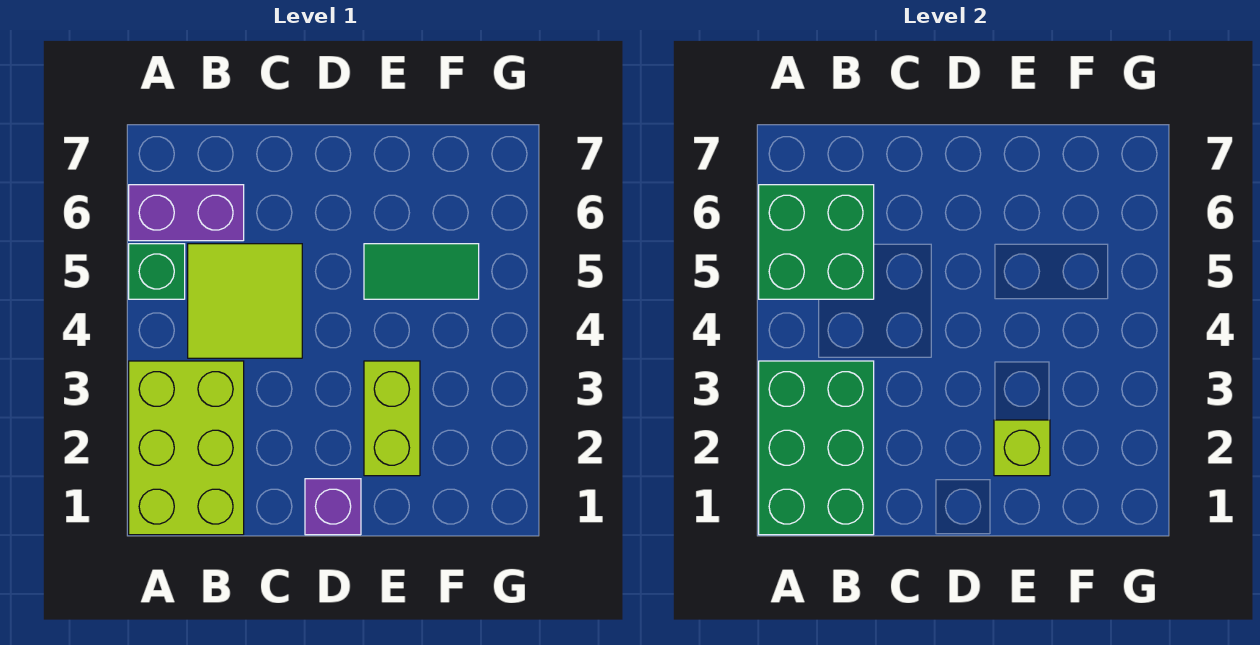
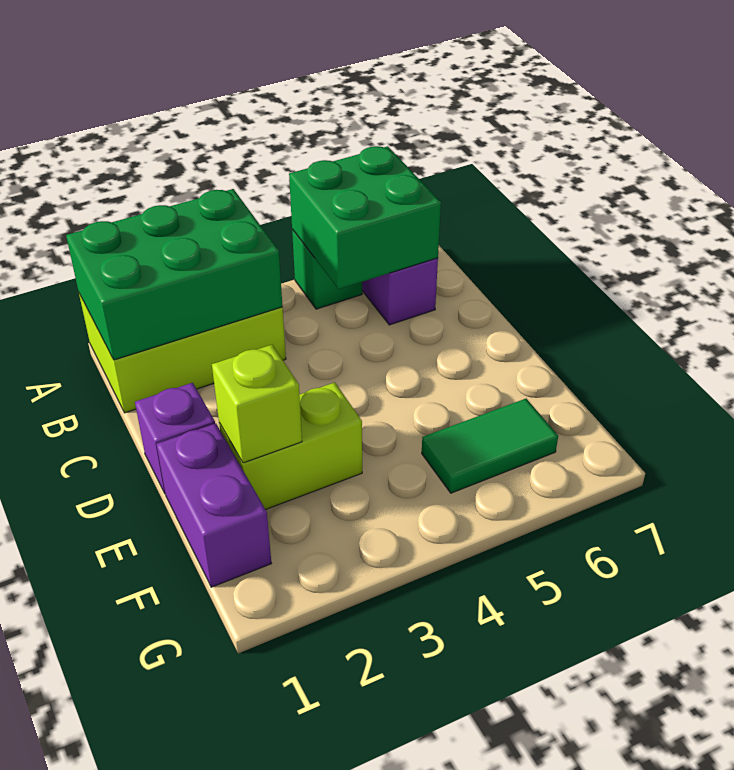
lime 2x2 tile [188,244,302,358] -> none
none -> purple 1x2 brick [156,423,271,587]
green 1x2 tile [364,244,479,299] -> green 1x2 tile turned to [422,399,558,493]

